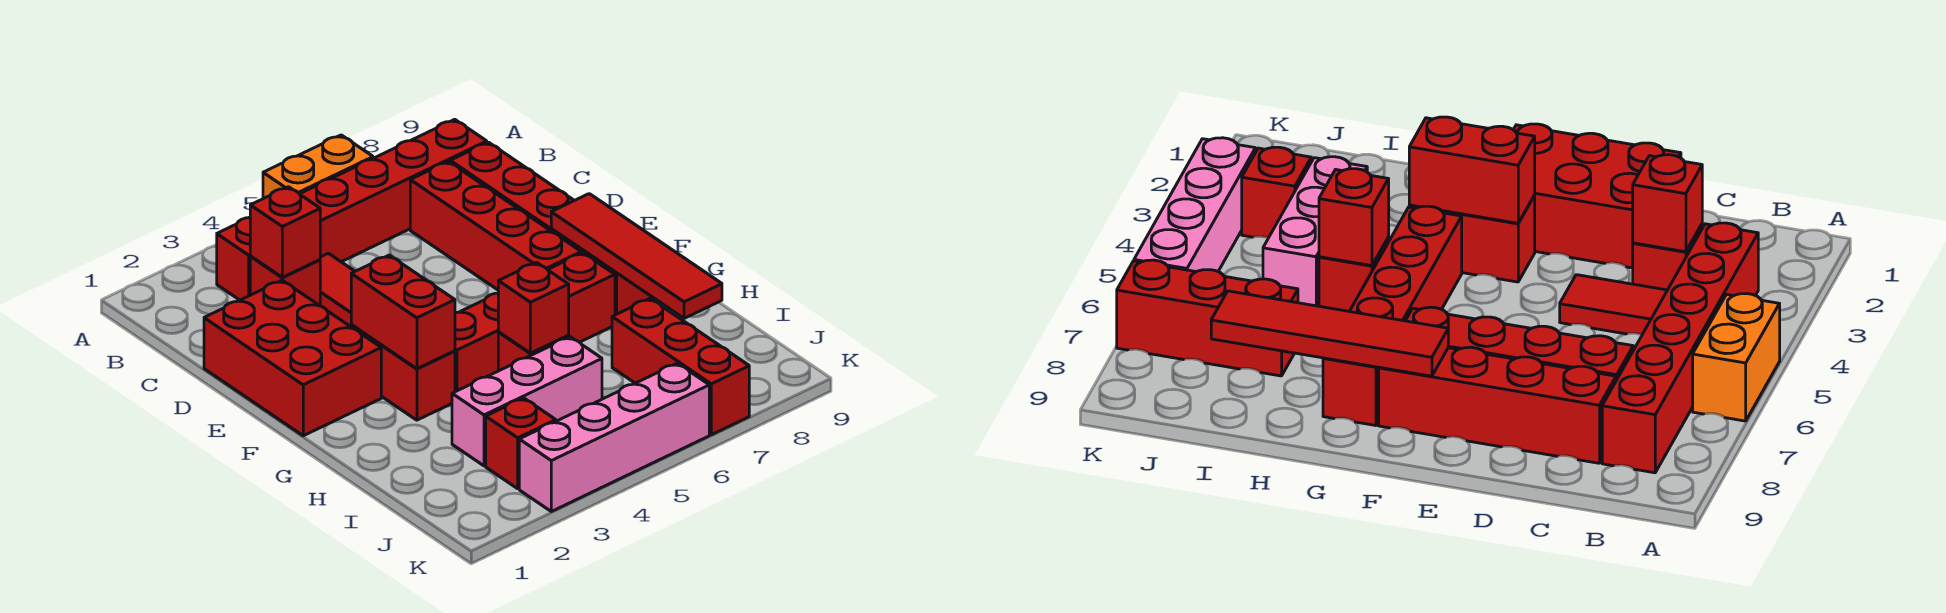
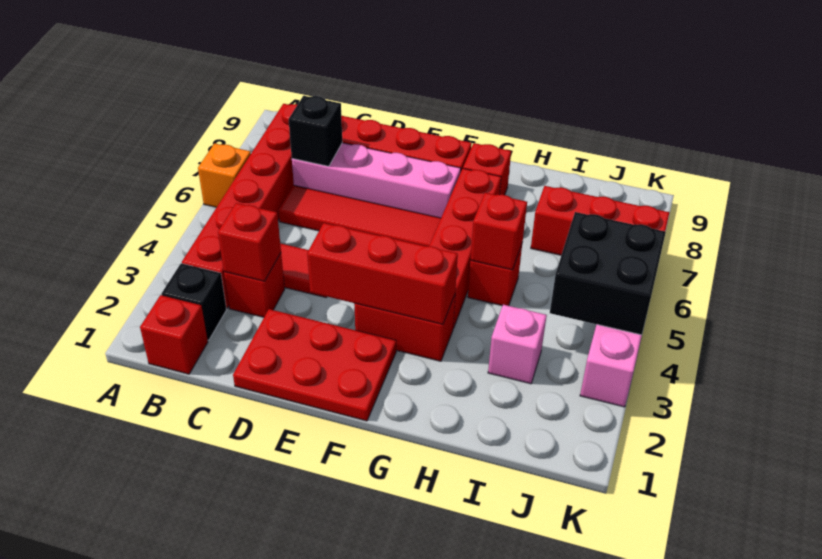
orange 1x2 brick [263,135,373,199] -> orange 1x1 brick [198,143,251,207]
none -> black 1x1 brick [162,263,226,340]
red 1x4 brick [410,161,581,290] -> pink 1x4 brick [292,143,461,218]
none -> black 1x1 brick [289,96,342,166]
red 2x3 brick [204,280,381,436] -> red 2x3 plate [233,309,396,421]
red 1x2 brick [351,255,455,369] -> red 1x3 brick [307,223,458,325]
red 1x4 tile [551,194,722,318] -> red 1x4 tile moved to [278,185,441,246]
pink 1x3 brick [452,337,602,466] -> pink 1x1 brick [488,305,547,384]
red 1x1 brick [486,398,556,489] -> red 1x1 brick moved to [140,295,208,374]
none -> black 2x2 brick [550,212,666,335]

